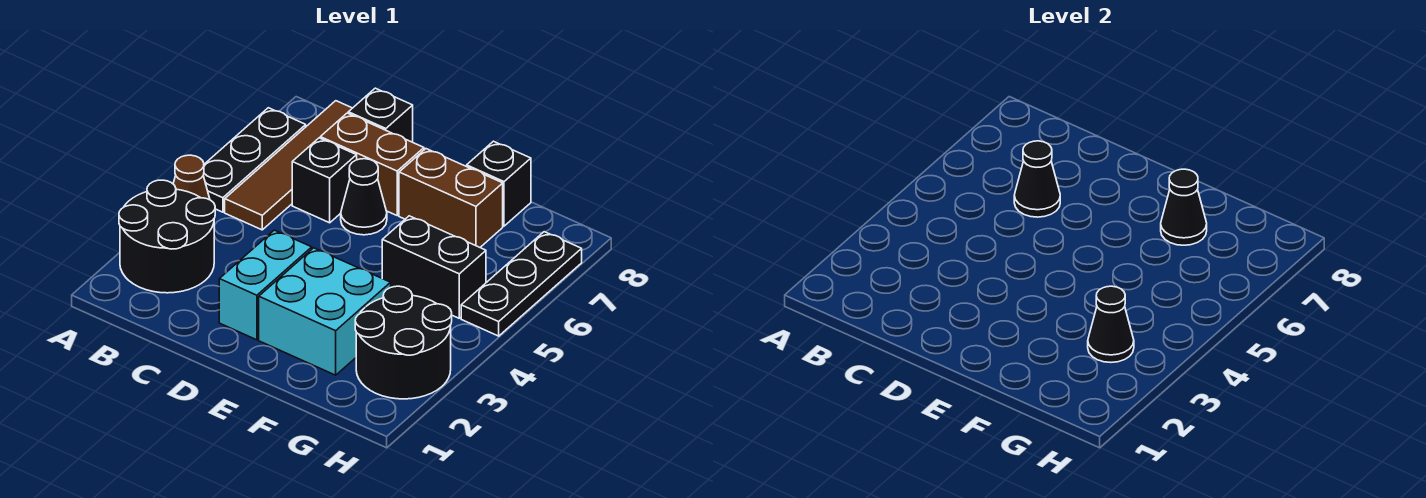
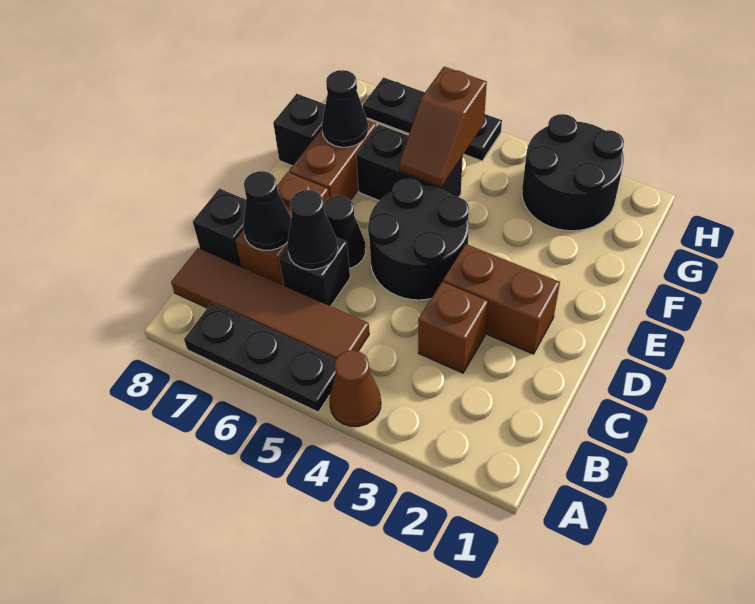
black 2x2 round brick [119,180,215,293] -> black 2x2 round brick moved to [368,179,469,300]
none -> brown 1x1 brick [418,282,488,373]
cyan 1x2 brick [219,230,312,340] -> brown 1x2 brick [443,244,560,354]
cyan 2x2 brick [259,248,391,375] -> none
black 1x2 brick [382,216,486,318] -> black 1x2 brick turned to [356,124,463,201]
none -> brown 1x2 slope [399,67,487,187]
black 1x1 cone [1088,286,1134,362] -> black 1x1 cone moved to [243,171,291,250]

